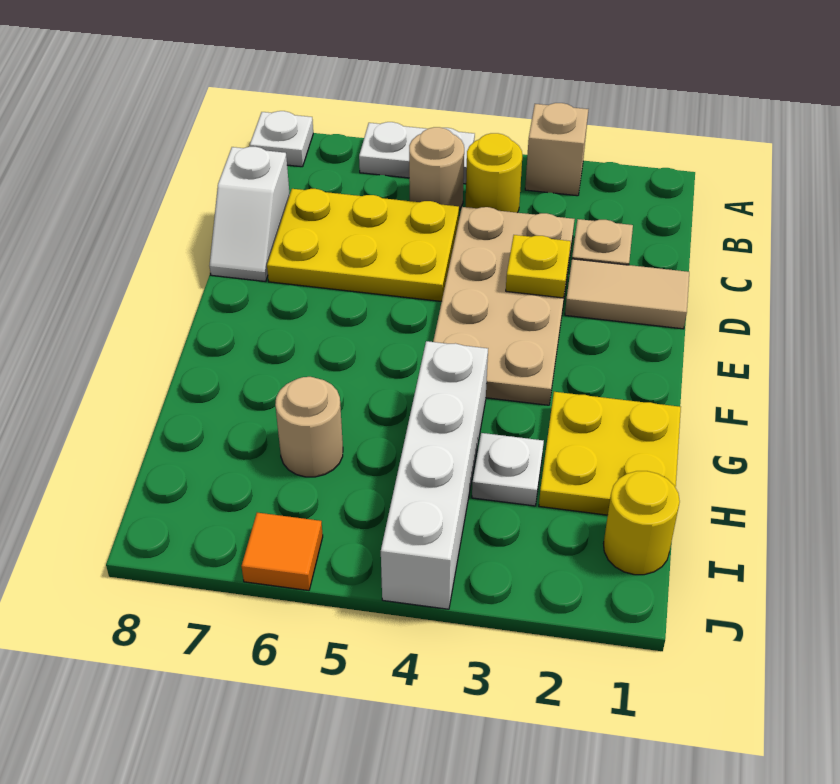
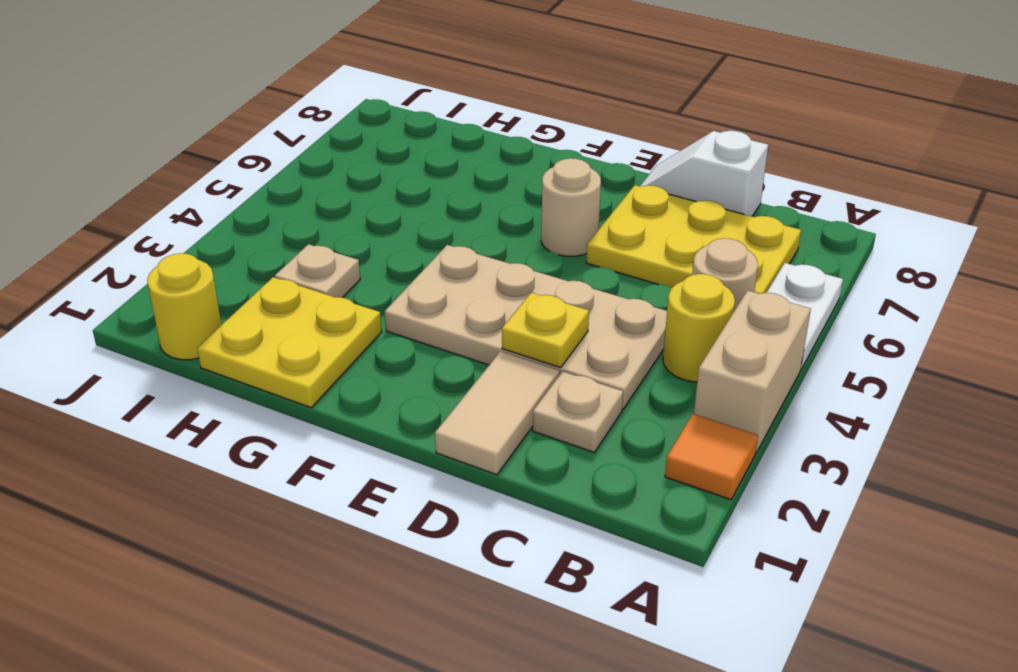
tan 1x1 brick [525,103,588,196] -> tan 1x2 brick [694,290,811,453]
white 1x1 plate [250,111,313,167] -> none
yellow 2x3 plate [267,189,459,301] -> yellow 2x3 plate turned to [586,185,801,294]
white 1x4 brick [381,341,488,609] -> none
white 1x1 plate [472,433,544,506] -> tan 1x1 plate [275,244,360,298]
tan 1x1 round brick [275,377,343,477] -> tan 1x1 round brick moved to [541,158,601,256]
orange 1x1 tile [241,513,323,591] -> orange 1x1 tile moved to [665,414,758,500]

